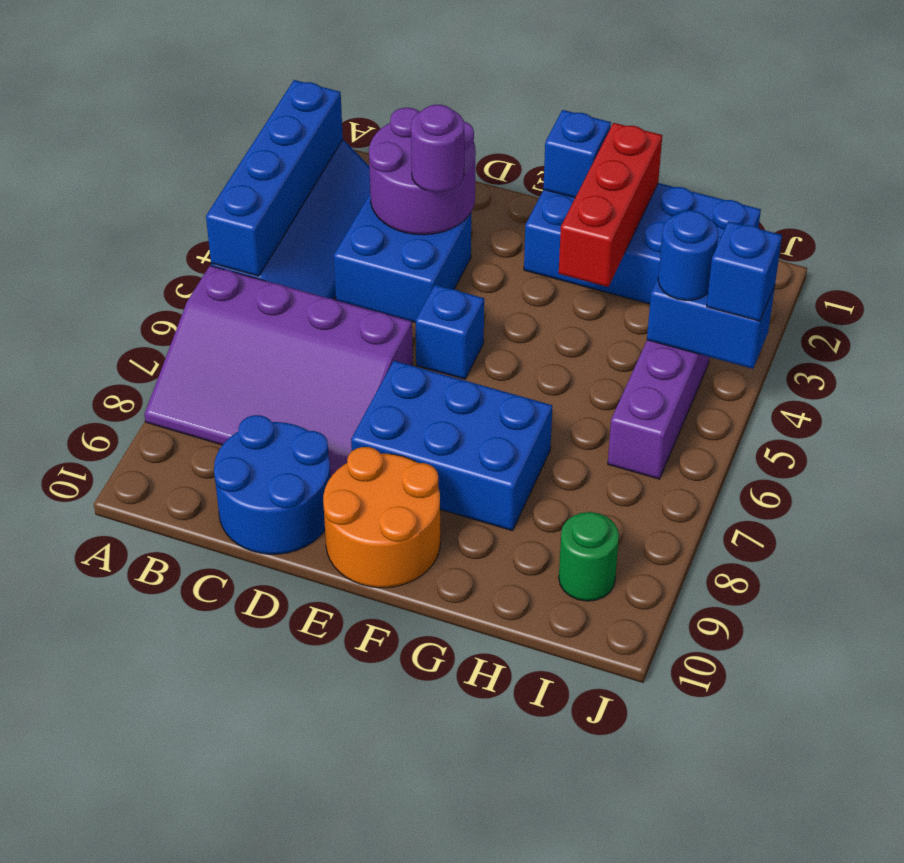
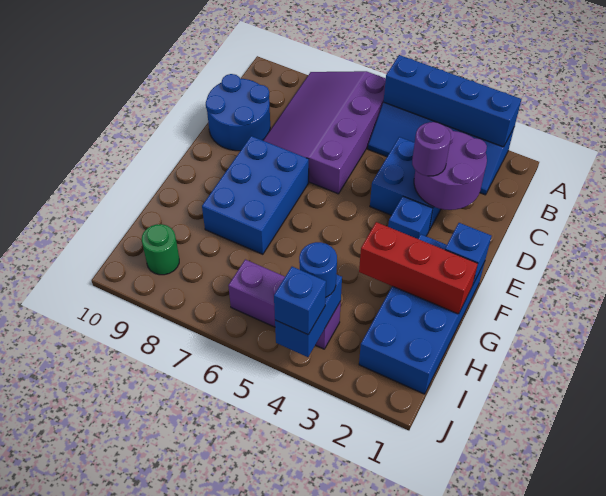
blue 1x1 brick [416,285,484,379] -> blue 1x1 brick moved to [388,196,433,239]
orange 2x2 round brick [323,447,440,588] -> none

